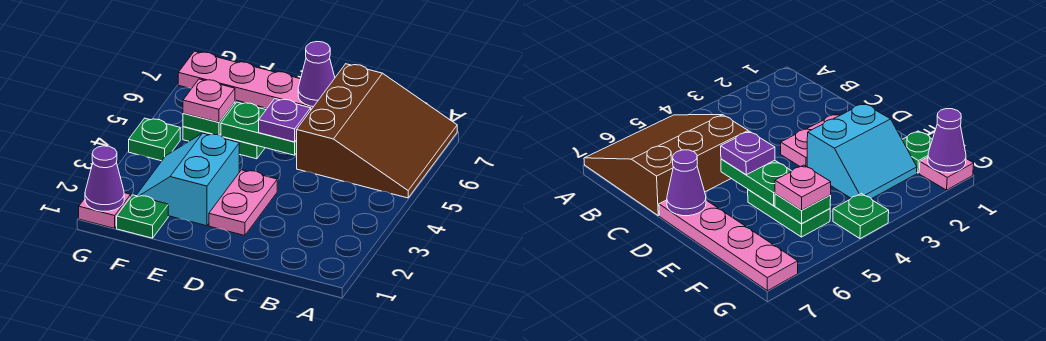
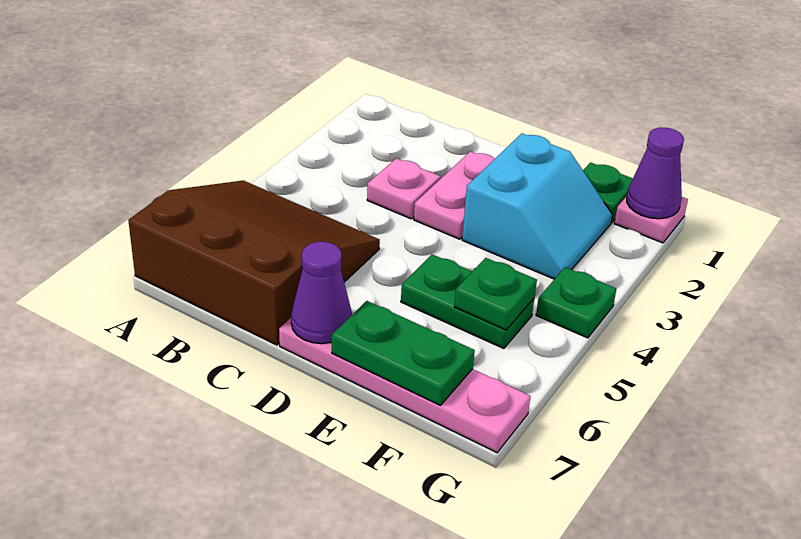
brown 3x3 slope [297,64,457,198] -> brown 3x3 slope turned to [128,180,380,345]
green 1x2 plate [221,102,297,155] -> green 1x2 plate moved to [332,301,475,405]
purple 1x1 plate [259,99,311,142] -> none
pink 1x1 plate [183,79,235,122] -> pink 1x1 plate moved to [367,158,440,219]

